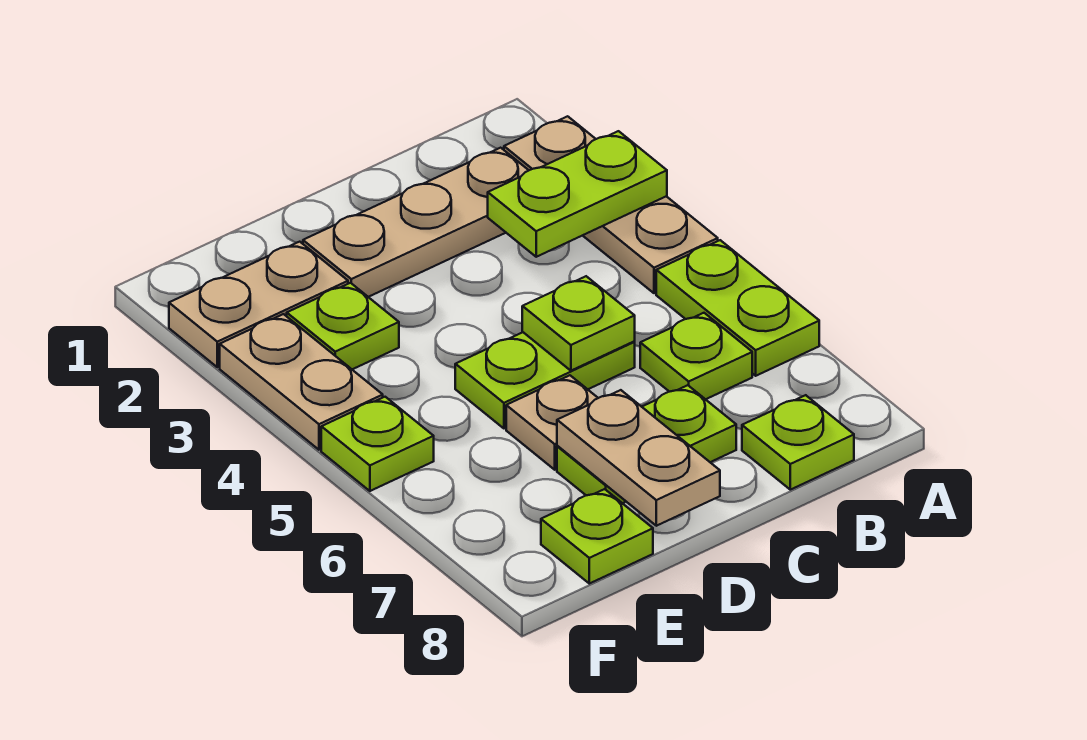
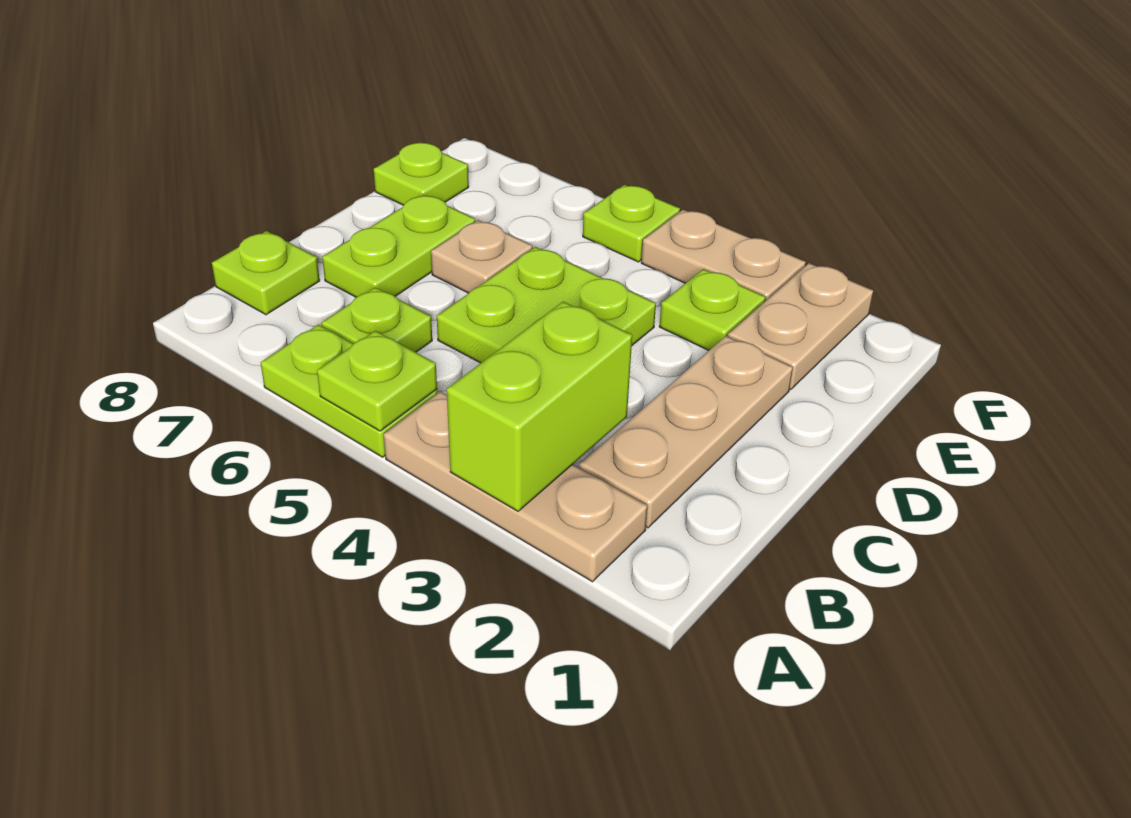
lime 1x2 plate [488,131,667,257] -> lime 1x2 brick [447,301,632,511]
lime 1x2 plate [455,332,635,428] -> lime 2x2 plate [437,247,656,363]
lime 1x1 plate [522,276,635,371] -> lime 1x1 plate moved to [317,331,437,431]
tan 1x2 plate [557,390,720,526] -> none

